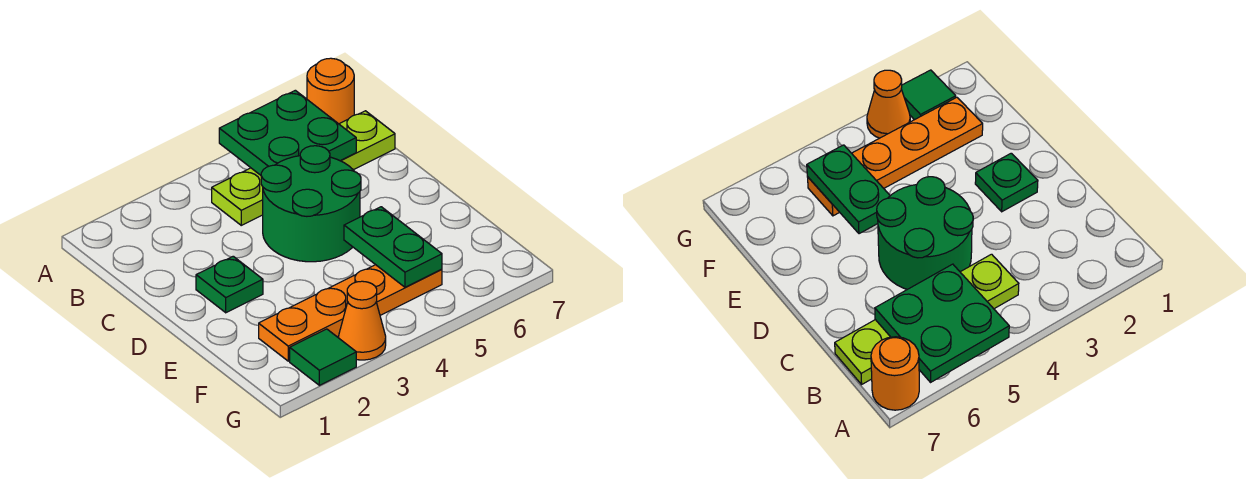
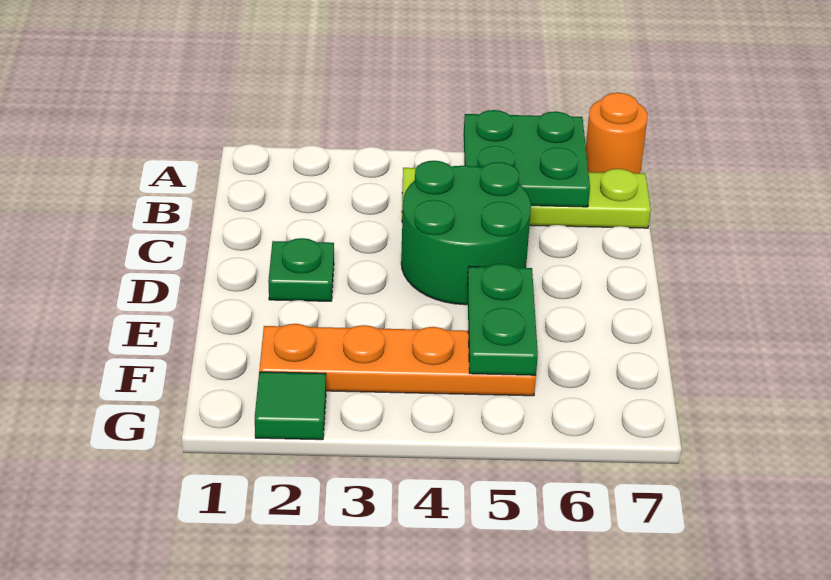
orange 1x1 cone [338,281,386,360] -> none

